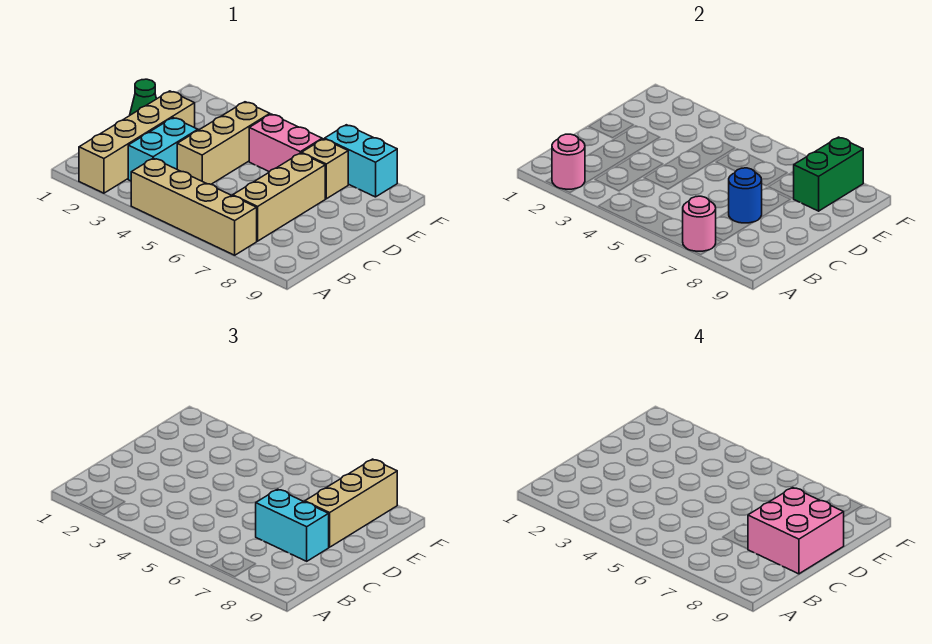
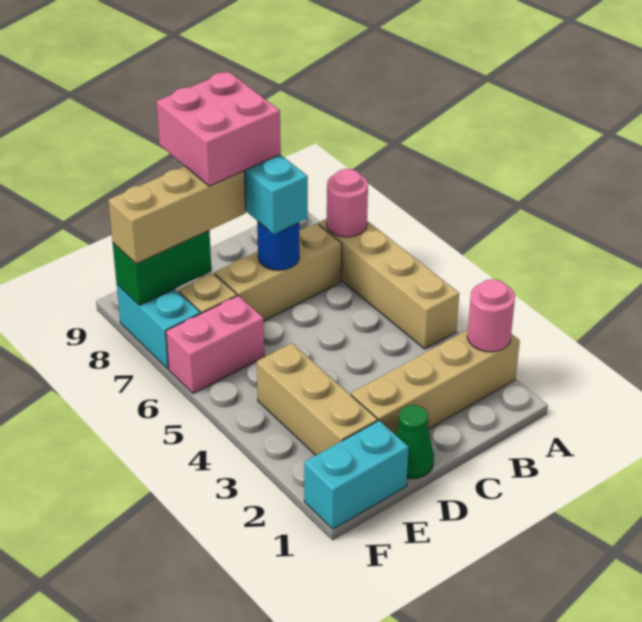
cyan 1x2 brick [128,118,198,181] -> cyan 1x2 brick moved to [304,421,409,529]
tan 1x3 brick [177,102,270,184] -> tan 1x3 brick turned to [257,343,378,455]
pink 1x2 brick [249,114,322,172] -> pink 1x2 brick turned to [166,296,264,394]

